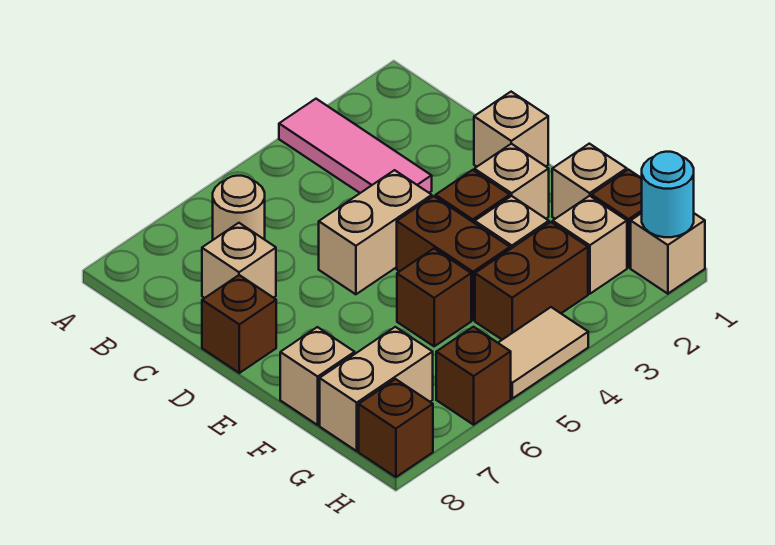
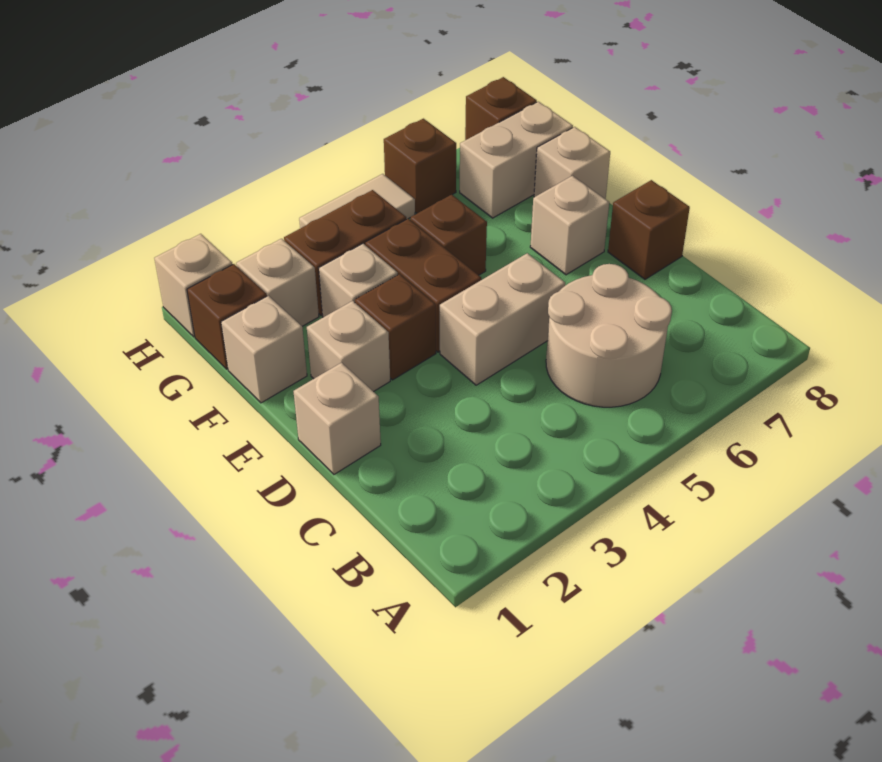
pink 1x3 tile [279,99,432,193] -> none
tan 1x1 round brick [213,176,265,240] -> tan 2x2 round brick [546,264,672,407]
tan 1x1 brick [202,223,276,298] -> tan 1x1 brick moved to [530,176,609,275]
cyan 1x1 round brick [642,152,694,237] -> none

